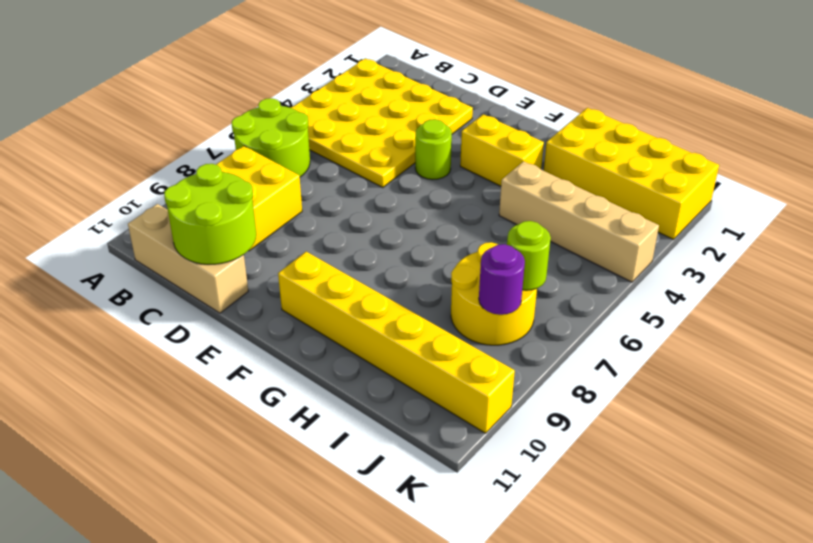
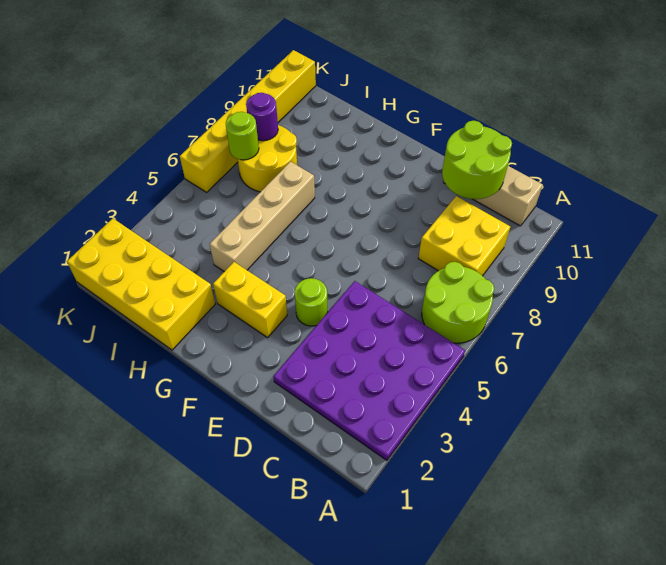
yellow 4x4 plate [290,58,473,188] -> purple 4x4 plate [273,281,465,460]
yellow 1x6 brick [278,252,515,433] -> yellow 1x6 brick turned to [180,50,316,192]
tan 1x4 brick [499,161,659,282] -> tan 1x4 brick turned to [210,162,315,272]

